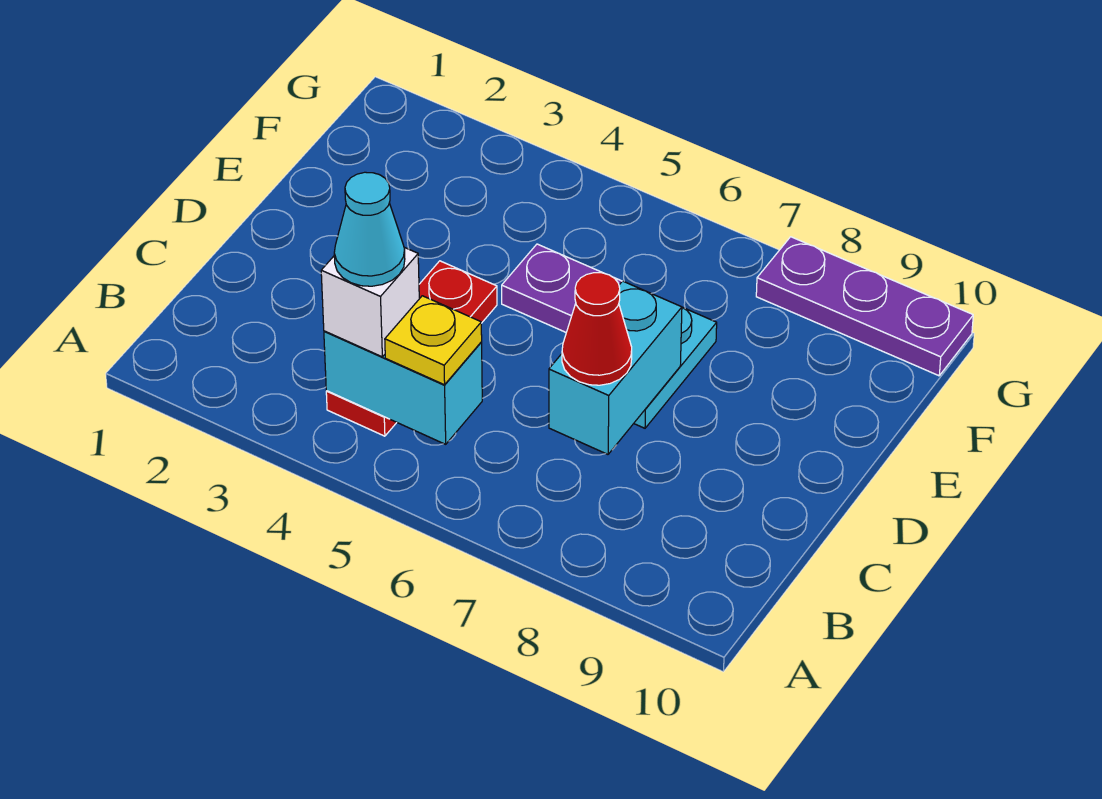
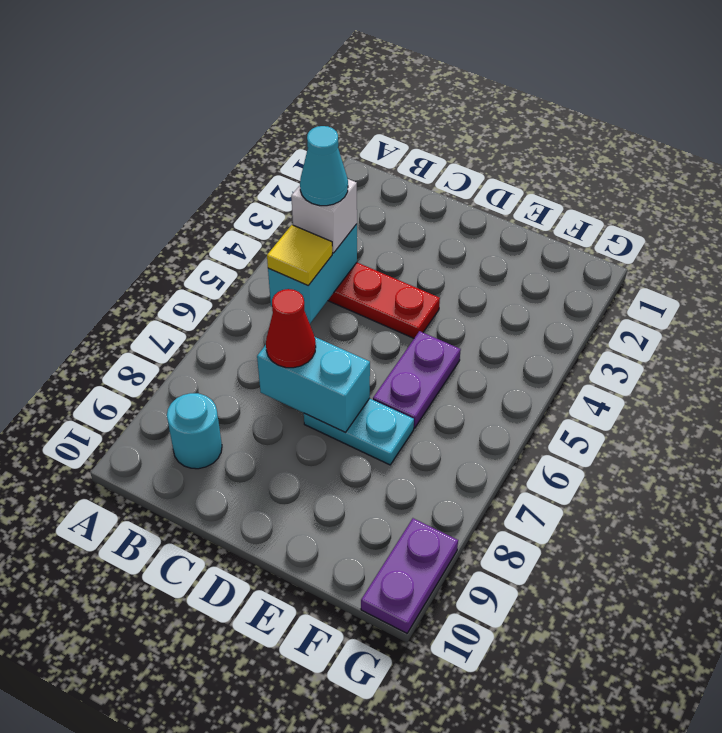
yellow 1x1 plate [385,296,482,385] -> yellow 1x1 tile [267,225,332,285]
none -> cyan 1x1 round brick [167,393,222,469]
purple 1x3 plate [756,237,973,376] -> purple 1x2 plate [361,518,458,633]

